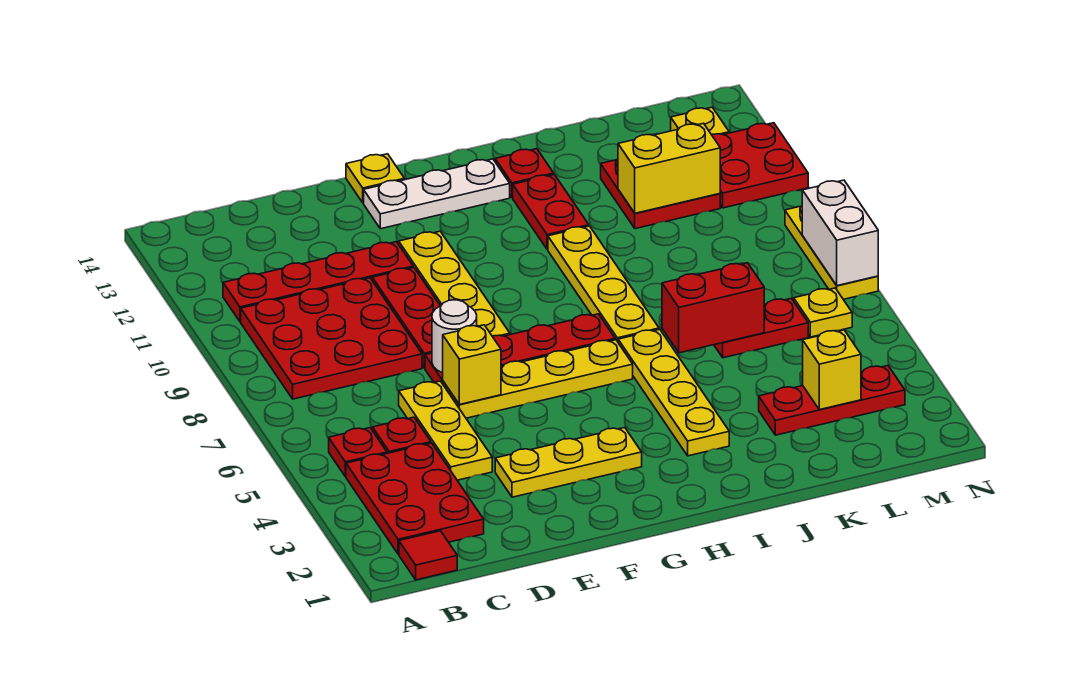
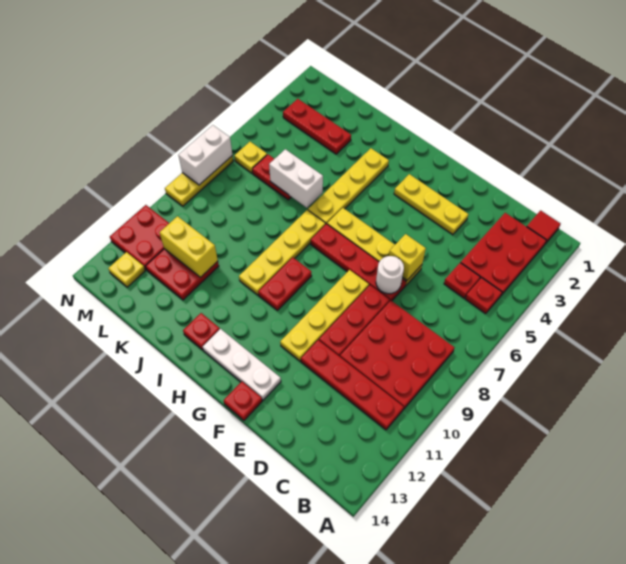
yellow 1x3 plate [399,381,492,480] -> none
yellow 1x1 plate [346,154,404,203] -> red 1x1 plate [224,382,262,420]
red 1x2 plate [513,175,589,249] -> red 1x2 plate moved to [258,257,312,310]
red 1x2 brick [662,263,764,353] -> white 1x2 brick [269,149,323,208]
yellow 1x1 brick [803,330,861,410] -> none

